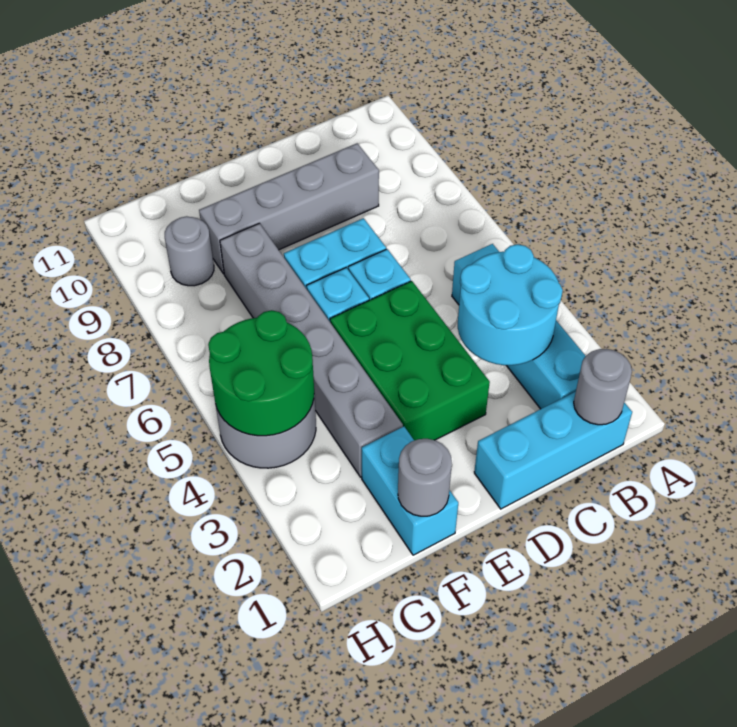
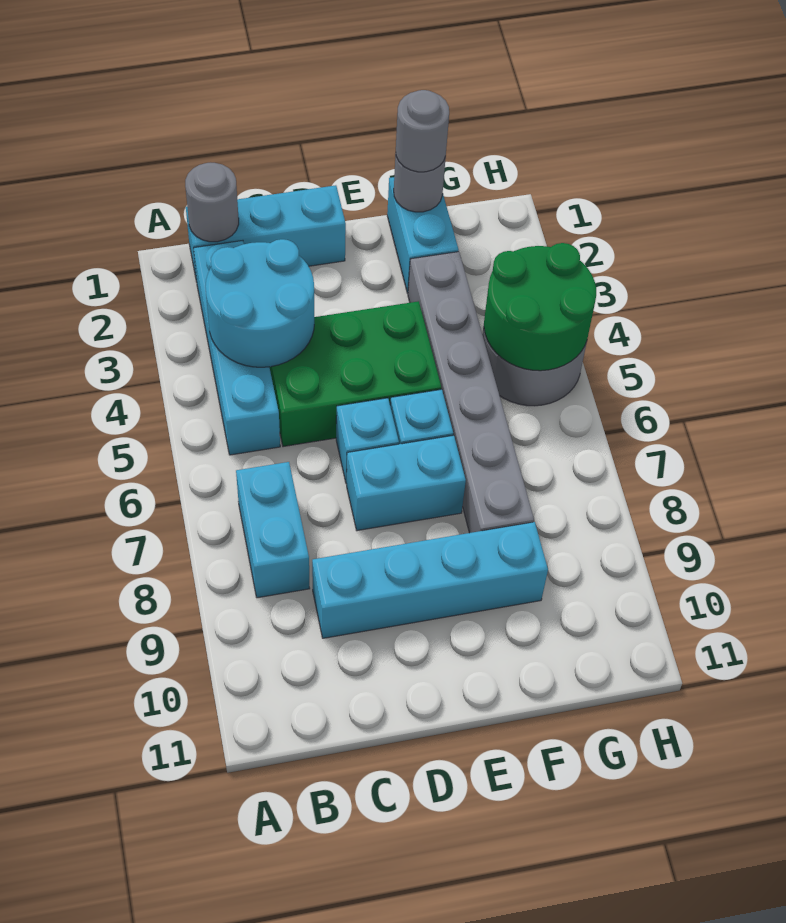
none -> cyan 1x2 brick [236,462,310,598]
grey 1x4 brick [199,143,379,274] -> cyan 1x4 brick [312,522,548,638]
green 2x3 brick [330,281,490,441] -> green 2x3 brick turned to [269,301,441,447]
grey 1x1 round brick [165,216,214,286] -> grey 1x1 round brick moved to [396,90,449,172]

